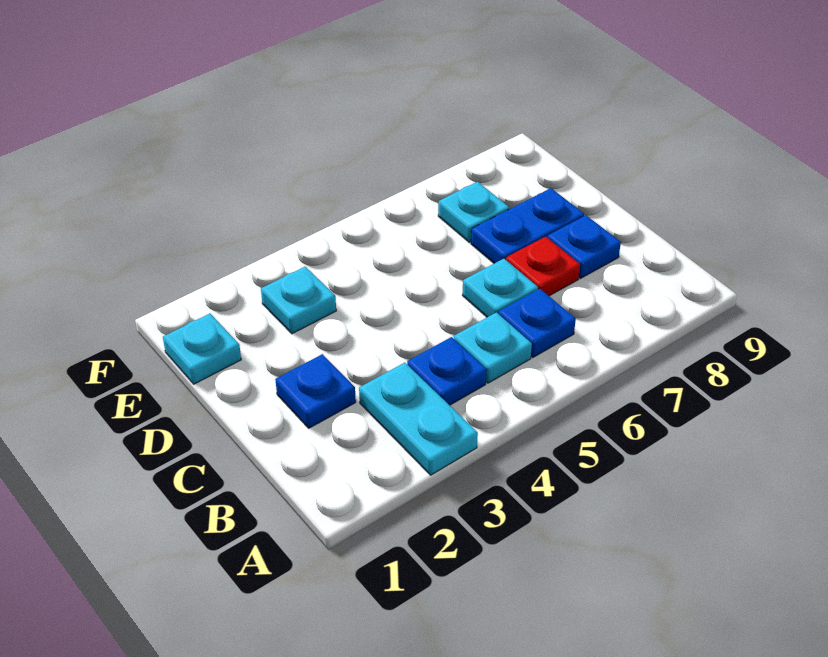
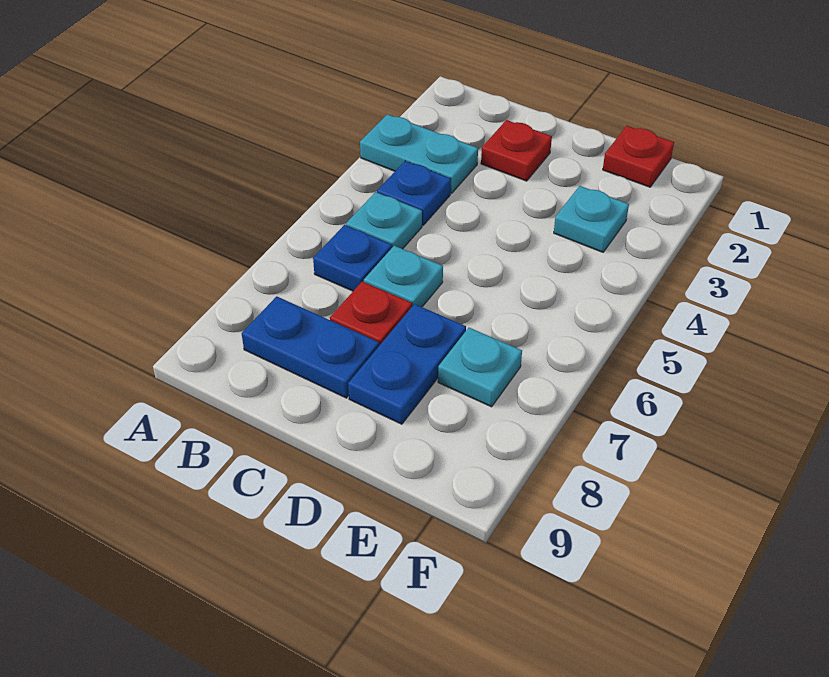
blue 1x1 plate [275,354,356,428] -> red 1x1 plate [481,120,552,181]
blue 1x1 plate [547,215,621,279] -> blue 1x2 plate [242,296,379,398]
cyan 1x1 plate [163,314,241,384] -> red 1x1 plate [603,126,674,187]

